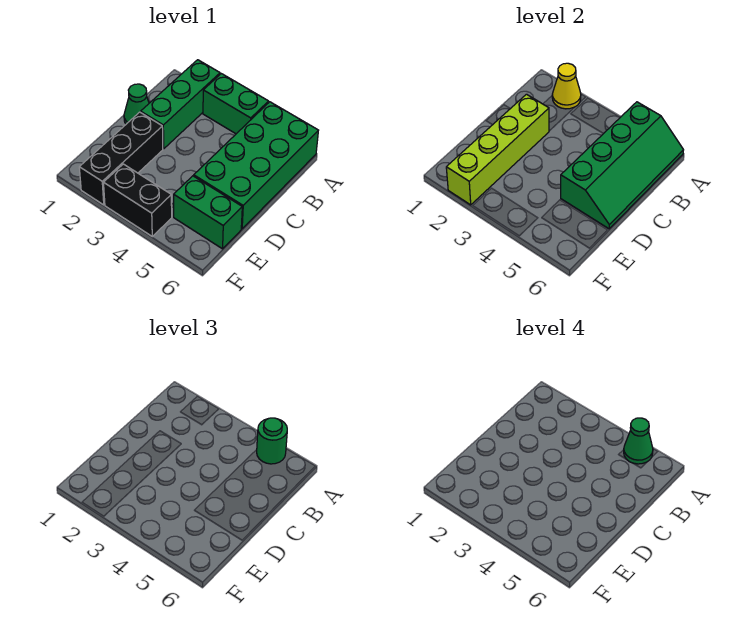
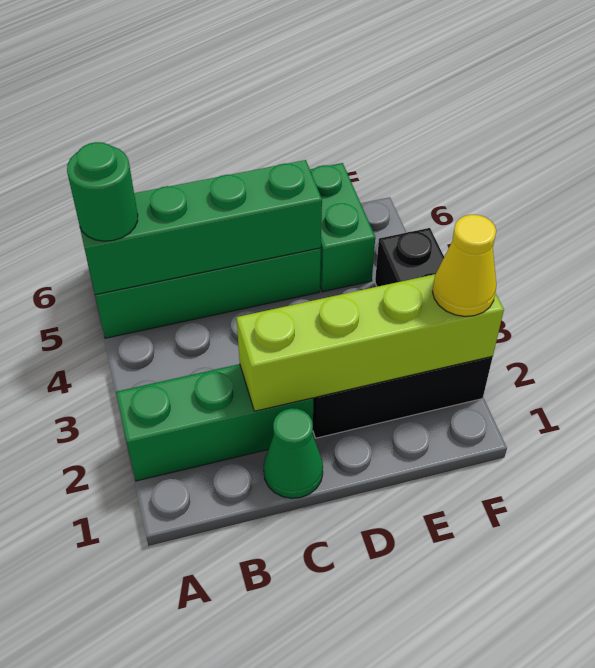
yellow 1x1 cone [552,63,581,109] -> yellow 1x1 cone moved to [432,215,496,316]
green 1x2 brick [203,74,269,134] -> none
green 1x1 cone [624,418,653,464] -> none

